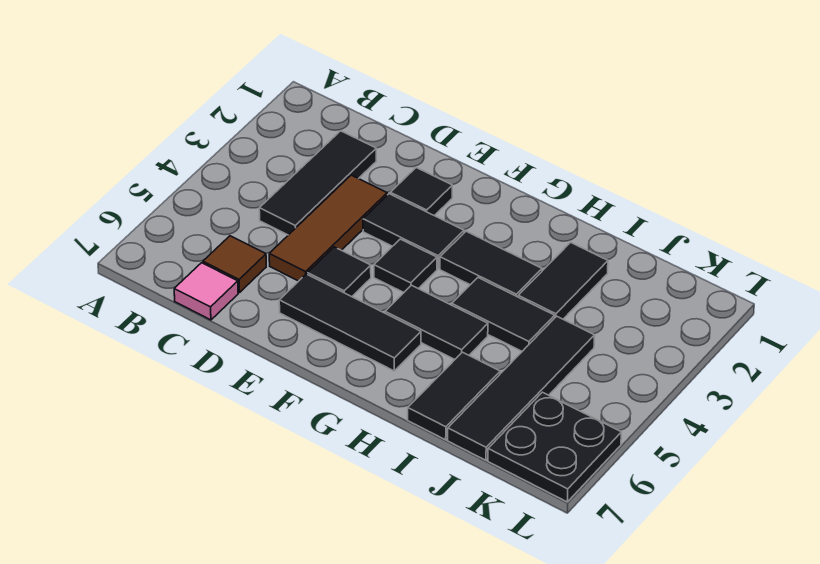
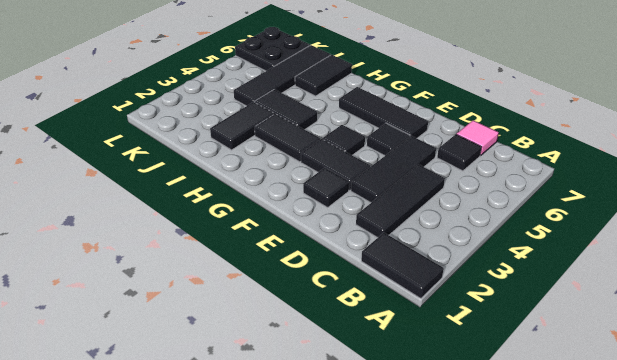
brown 1x1 tile [203,236,266,293] -> black 1x1 tile [437,134,482,171]
brown 1x3 tile [269,175,387,281] -> black 1x3 tile [351,136,436,203]
black 1x2 tile [385,285,488,359] -> black 1x2 tile moved to [361,233,444,299]

